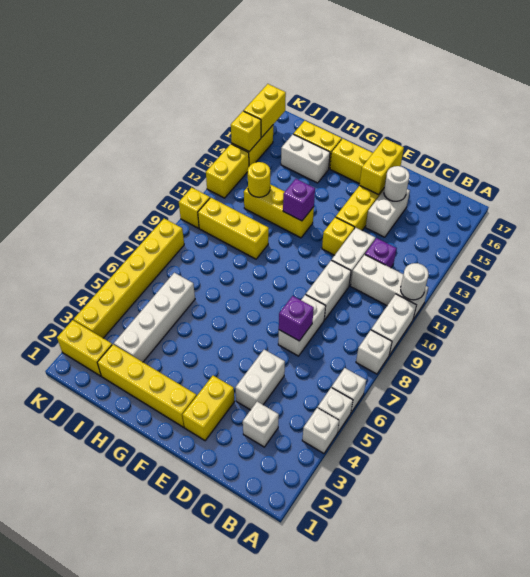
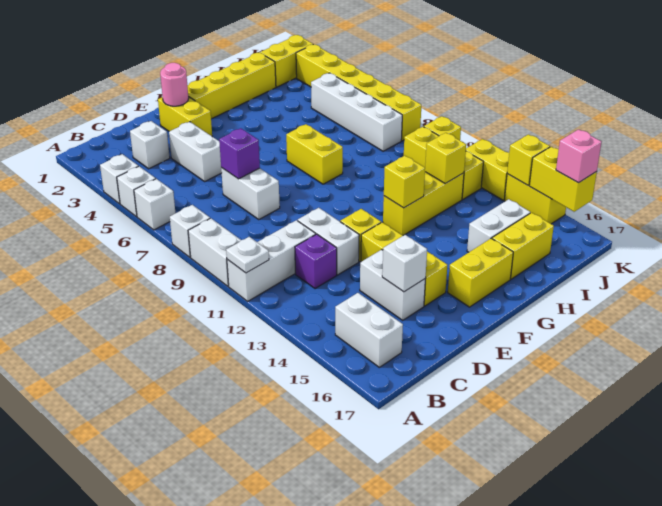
white 1x1 round brick [401,263,428,300] -> white 1x1 plate [226,237,269,273]
white 1x2 brick [306,260,351,320] -> white 1x2 brick moved to [335,293,403,367]
white 1x1 round brick [384,166,409,201] -> white 1x1 brick [382,235,427,292]
none -> pink 1x1 round brick [160,63,189,106]
yellow 1x2 brick [360,138,404,195] -> yellow 1x2 brick moved to [286,124,343,184]
purple 1x1 brick [283,179,315,221] -> yellow 1x1 brick [384,156,425,208]
yellow 1x3 brick [198,198,269,259] -> yellow 1x3 brick turned to [404,127,483,199]
white 1x4 brick [114,273,195,362] -> white 1x4 brick moved to [311,73,402,151]
yellow 1x1 round brick [248,162,270,197] -> yellow 1x1 brick [425,133,466,184]
none -> pink 1x1 brick [556,129,601,183]

